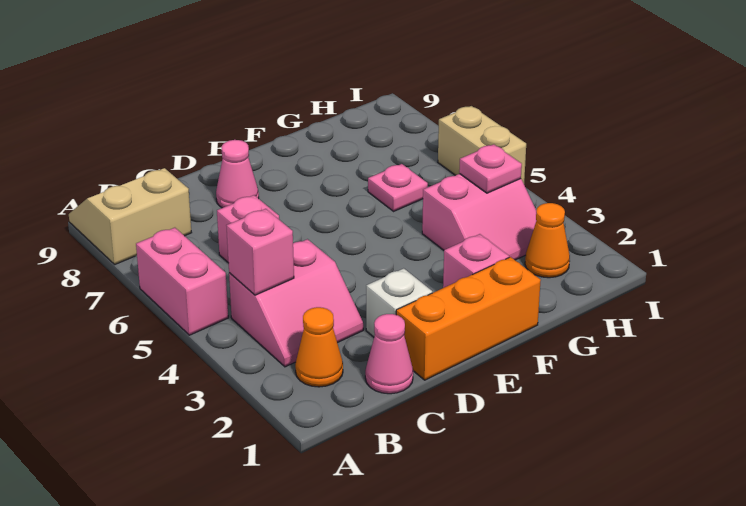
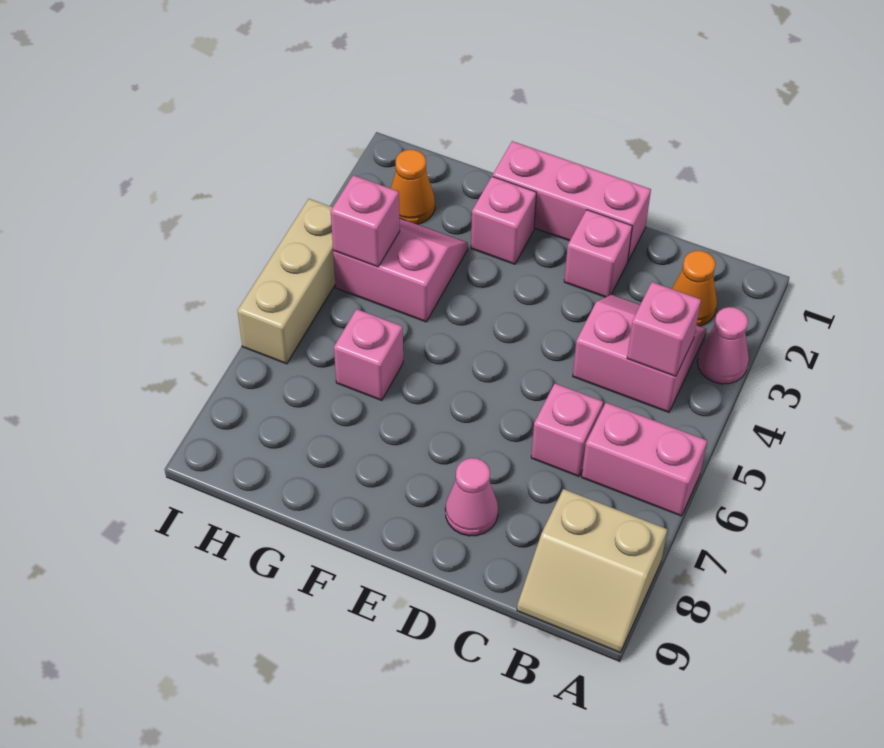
pink 1x2 brick [136,228,228,335] -> pink 1x2 brick turned to [582,403,707,516]
pink 1x1 cone [365,314,413,394] -> pink 1x1 cone moved to [697,307,749,384]
orange 1x3 brick [396,257,541,380] -> pink 1x3 brick [493,141,651,261]
white 1x1 brick [366,268,432,337] -> pink 1x1 brick [564,210,632,297]
pink 1x1 plate [368,164,428,211] -> pink 1x1 brick [334,309,403,400]
pink 1x1 plate [459,144,522,193] -> pink 1x1 brick [331,175,400,267]
tan 1x2 brick [438,106,526,183] -> tan 1x3 brick [237,199,335,364]

